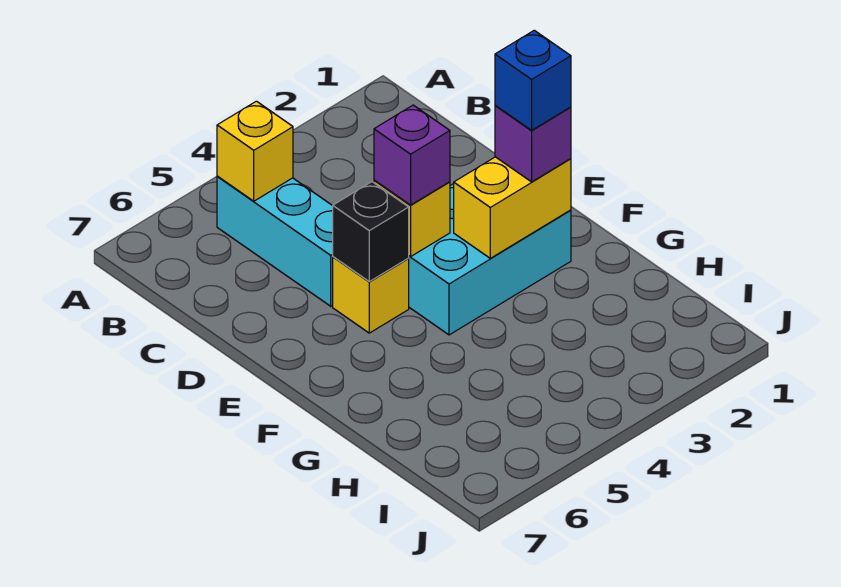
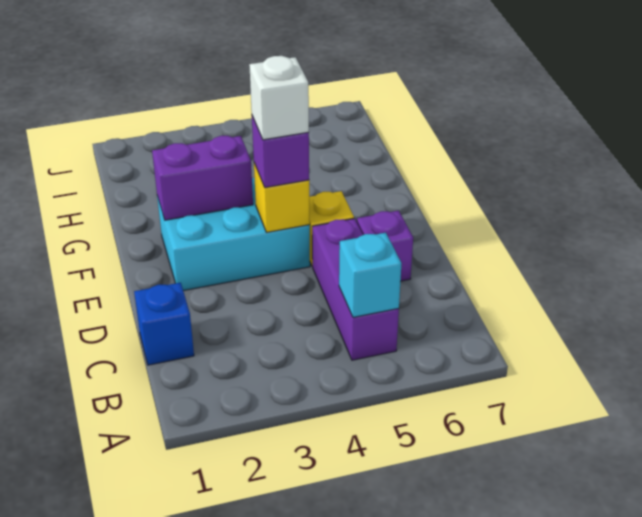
cyan 1x3 brick [217,176,333,306] -> purple 1x3 brick [312,218,399,360]
yellow 1x1 brick [217,101,293,201] -> cyan 1x1 brick [339,233,402,317]
none -> white 1x1 brick [249,56,309,140]
black 1x1 brick [333,182,409,281] -> none
yellow 1x2 brick [454,157,571,258] -> purple 1x2 brick [152,136,253,220]
purple 1x1 brick [495,105,571,182] -> purple 1x1 brick moved to [357,211,413,281]
blue 1x1 brick [495,30,571,130] -> blue 1x1 brick moved to [134,283,194,365]

